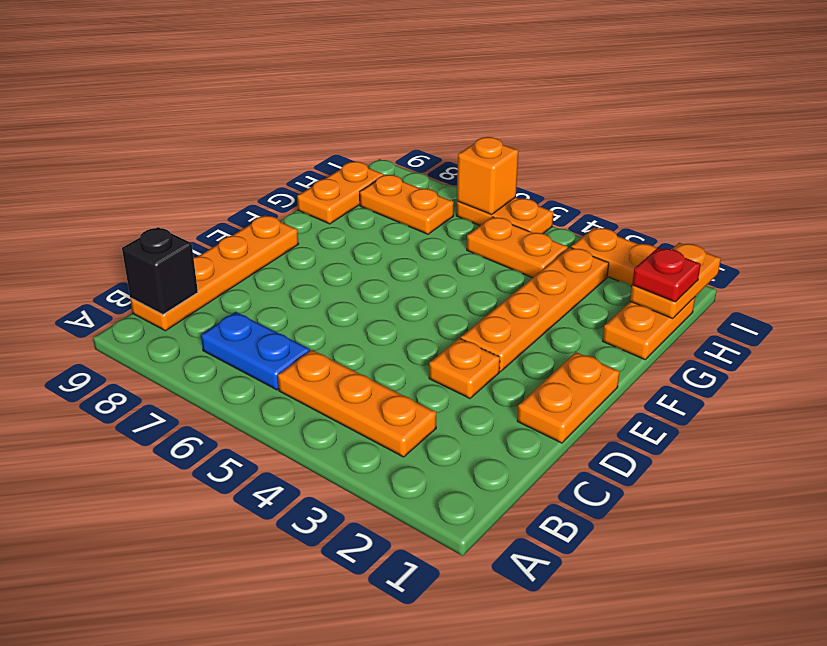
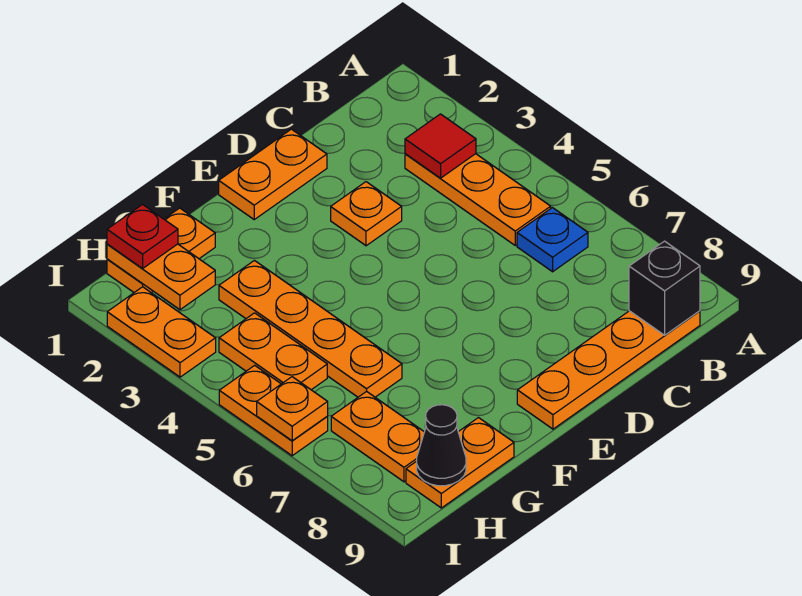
none -> red 1x1 tile [405,114,476,178]
blue 1x2 plate [201,312,310,390] -> blue 1x1 plate [517,208,588,272]
orange 1x4 plate [461,248,609,371] -> orange 1x4 plate turned to [219,260,402,397]
orange 1x2 plate [630,243,721,318] -> orange 1x2 plate turned to [107,244,215,310]
none -> black 1x1 cone [417,405,466,486]
orange 1x1 brick [457,137,518,214] -> orange 1x1 plate [257,377,328,441]

